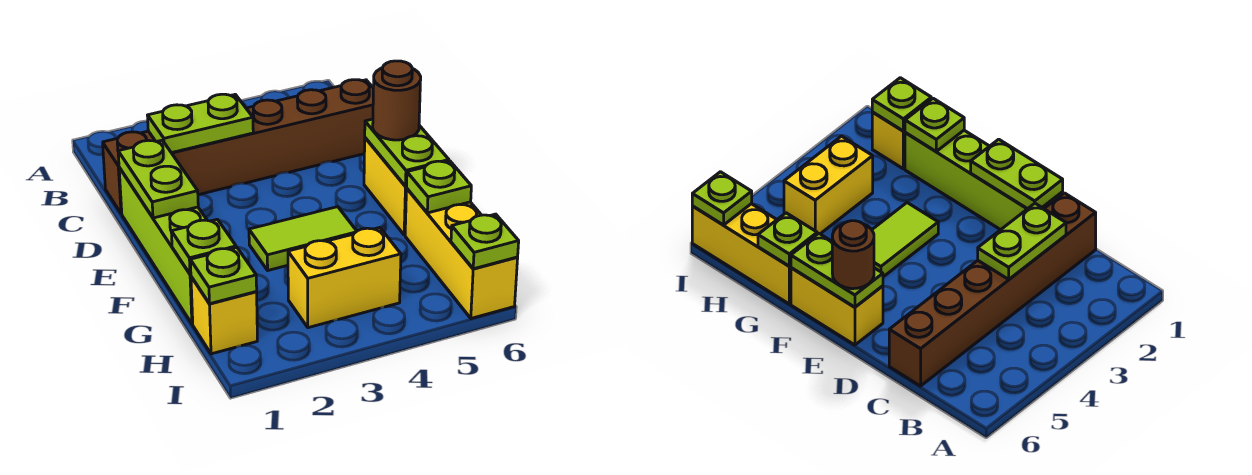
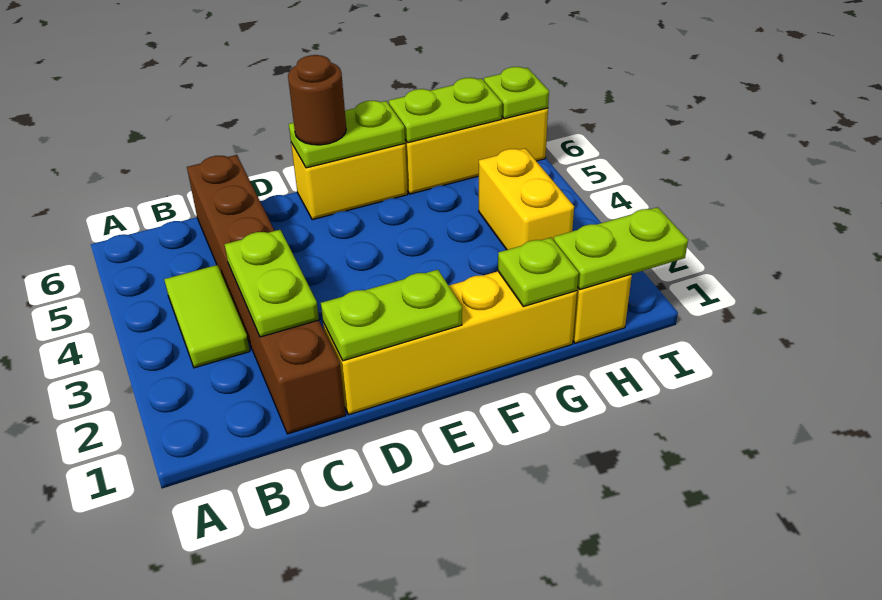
lime 1x4 brick [119,167,207,324] -> yellow 1x4 brick [323,271,577,415]
lime 1x2 tile [249,207,357,270] -> lime 1x2 tile moved to [164,265,250,368]
lime 1x1 plate [406,161,471,213] -> lime 1x2 plate [389,78,502,143]
lime 1x1 plate [190,247,257,304] -> lime 1x2 plate [554,207,688,290]

